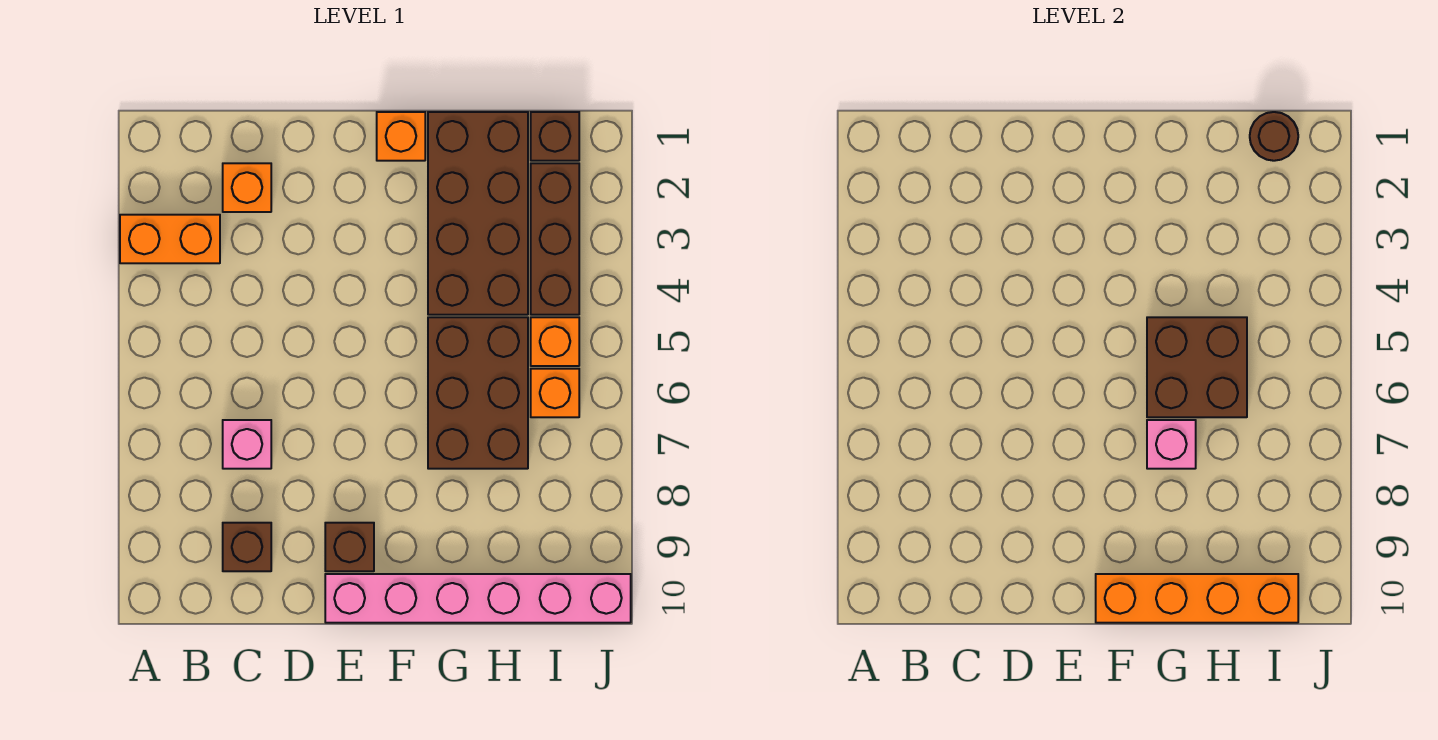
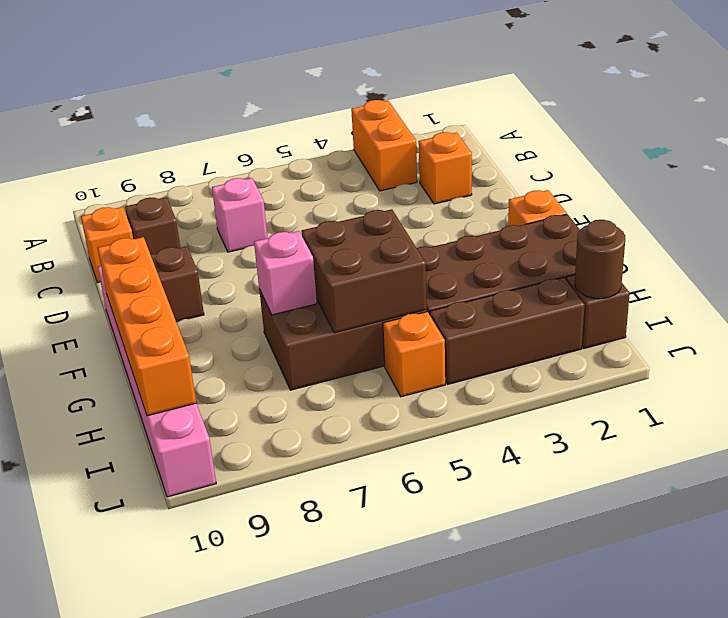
orange 1x1 brick [531,369,579,417] -> orange 1x1 brick moved to [81,207,133,283]

